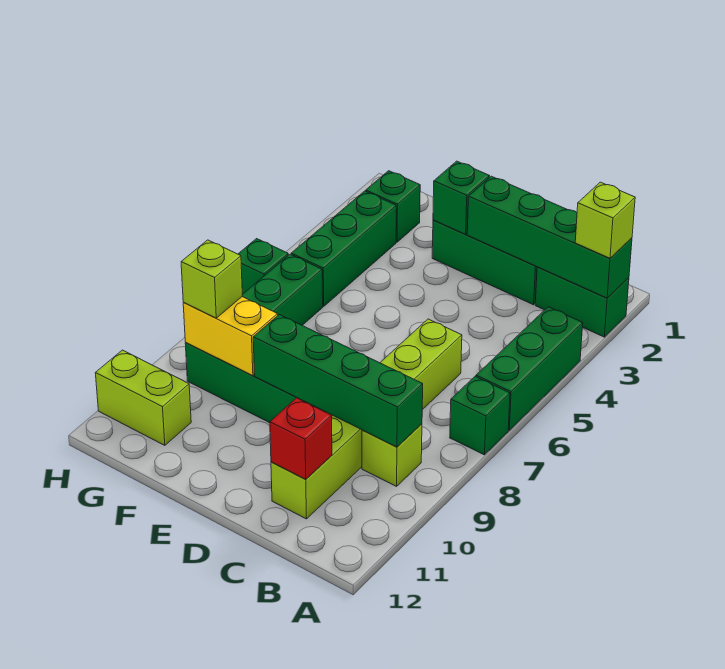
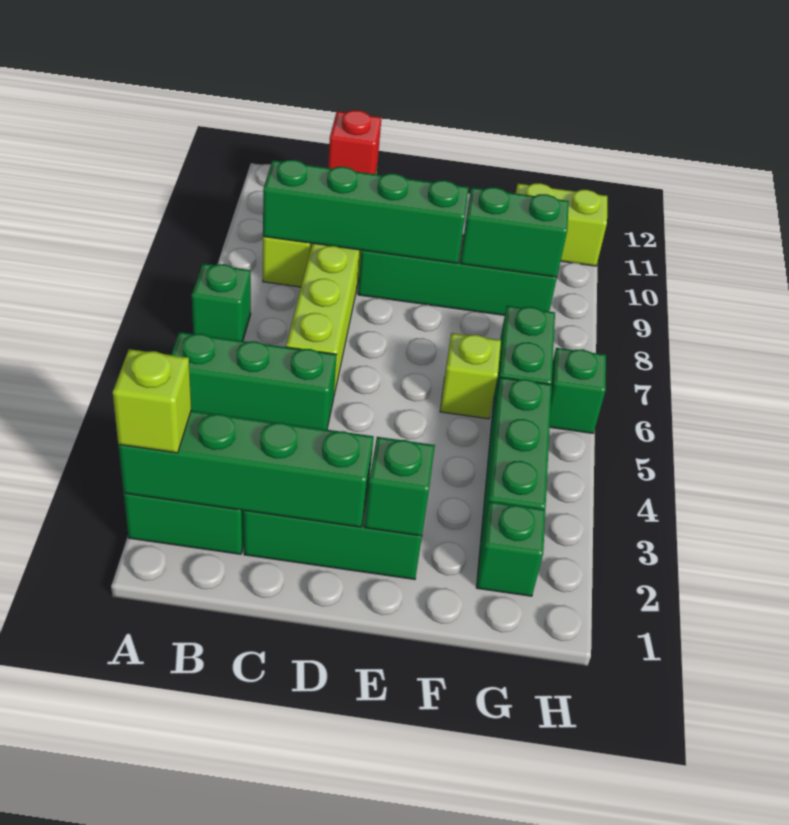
green 1x3 brick [476,307,583,430] -> green 1x3 brick turned to [171,332,337,430]
yellow 1x2 brick [183,297,278,376] -> green 1x2 brick [460,187,569,277]
lime 1x1 brick [181,240,242,318] -> lime 1x1 brick moved to [440,333,501,419]

